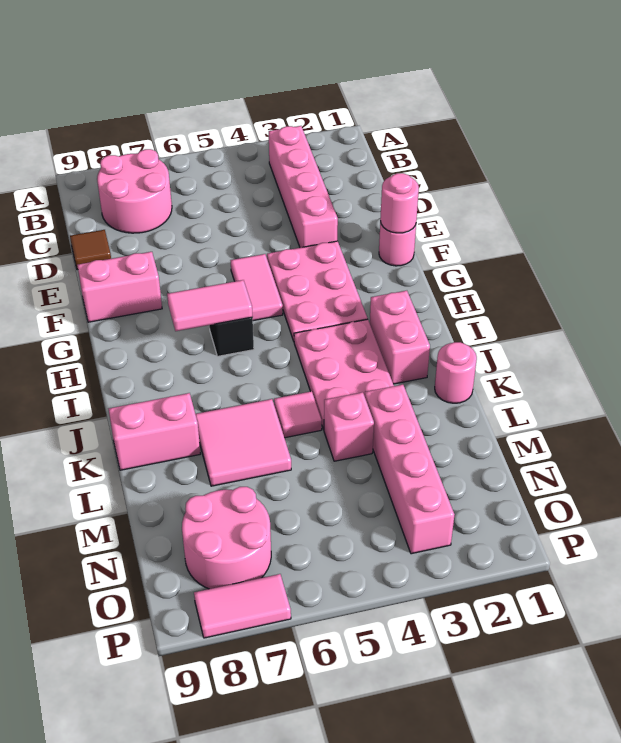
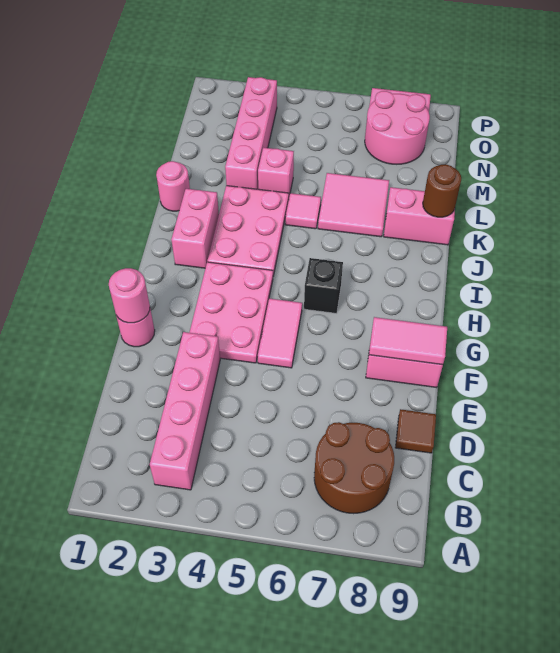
pink 2x2 round brick [97,149,172,233] -> brown 2x2 round brick [314,422,394,514]
pink 1x2 tile [167,280,253,331] -> pink 1x2 tile moved to [369,317,447,365]
none -> brown 1x1 round brick [423,164,461,217]

